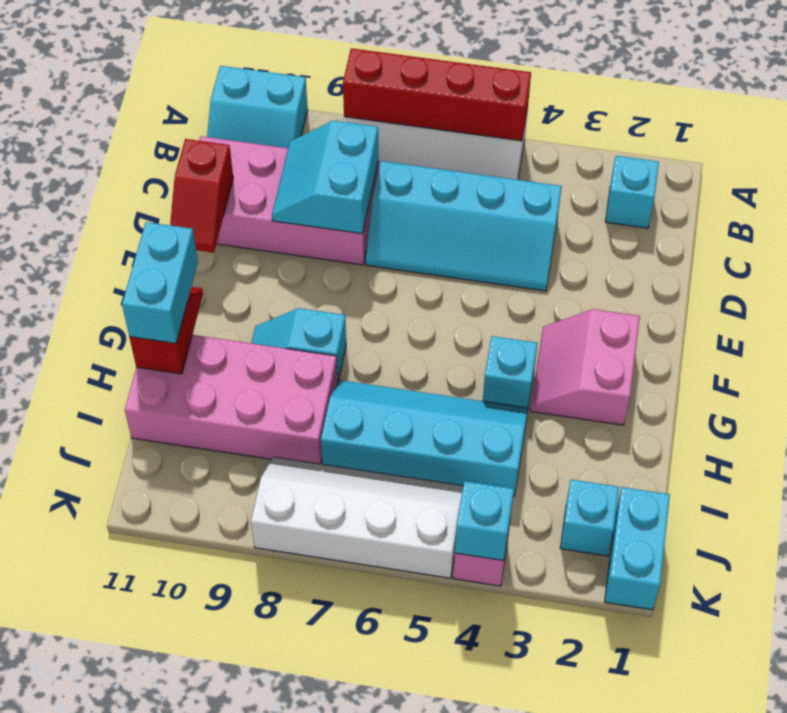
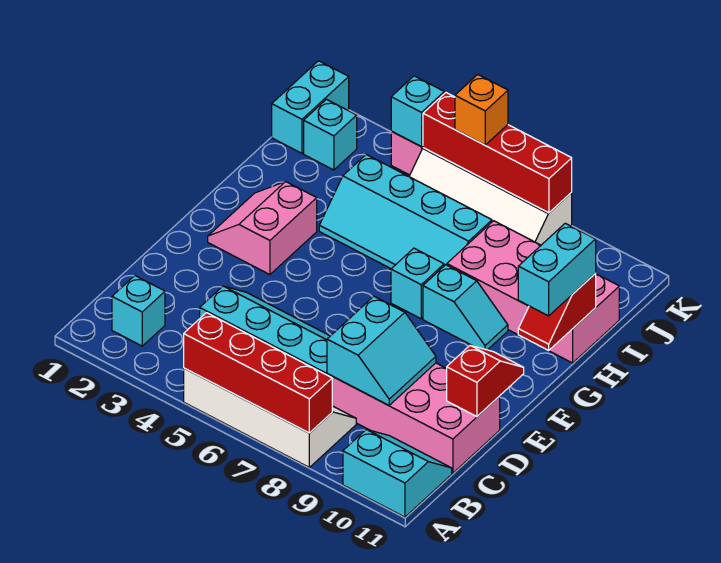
pink 2x2 slope [530,309,640,425] -> pink 2x2 slope turned to [208,182,317,275]
cyan 1x1 brick [483,336,537,408] -> cyan 1x1 brick moved to [391,248,444,319]
none -> red 1x4 brick [423,93,572,213]
none -> orange 1x1 brick [455,75,508,145]

